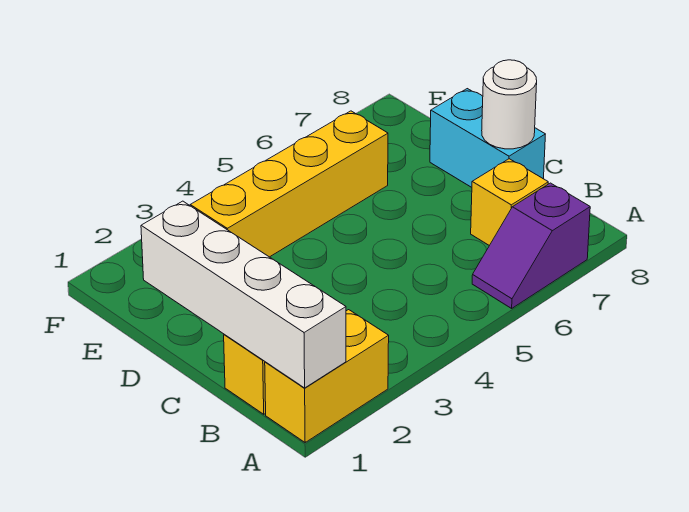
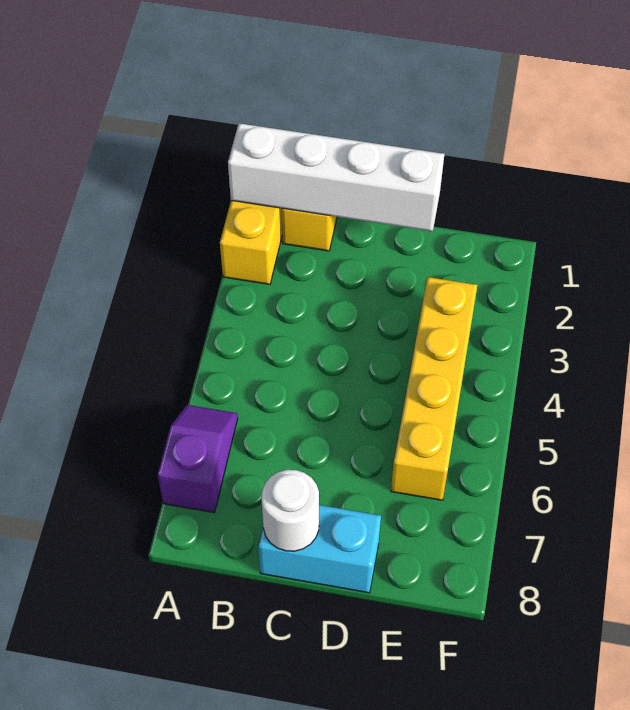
yellow 1x1 brick [471,159,548,246] -> none

